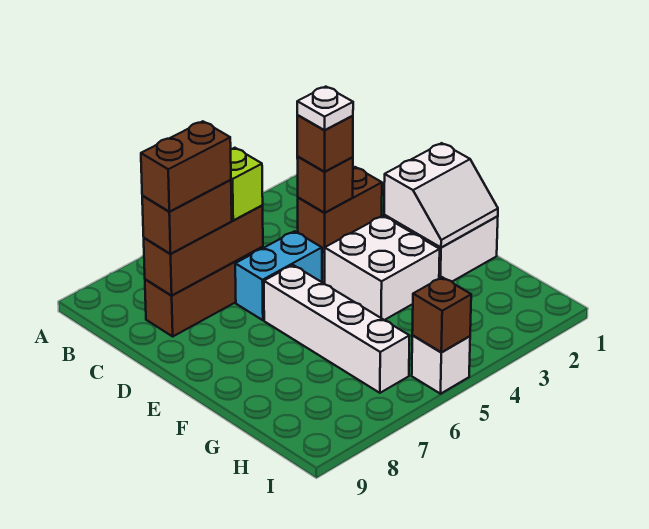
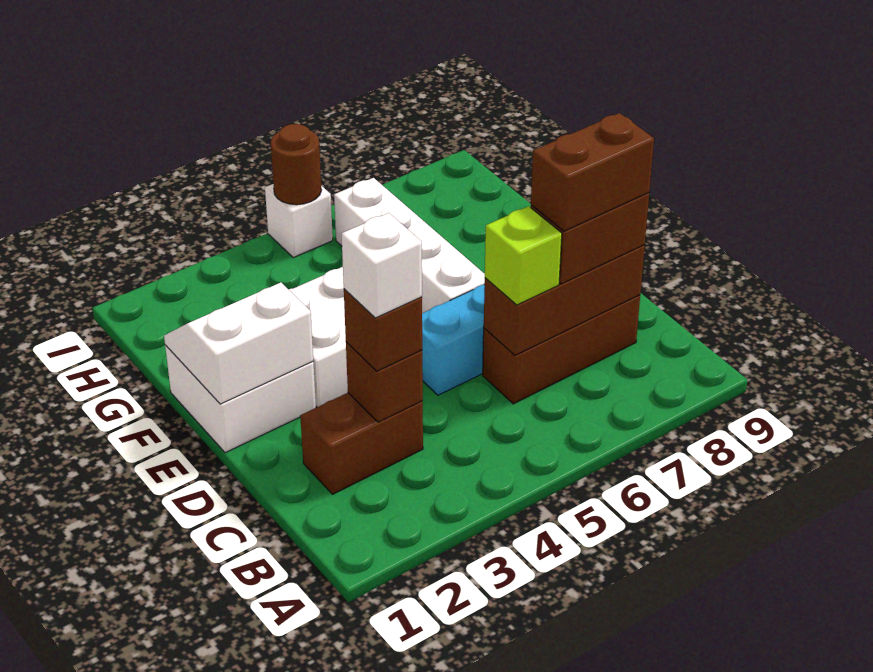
white 1x1 plate [297,87,353,130] -> white 1x1 brick [342,213,422,318]
brown 1x1 brick [412,277,471,352] -> brown 1x1 round brick [271,124,321,205]

